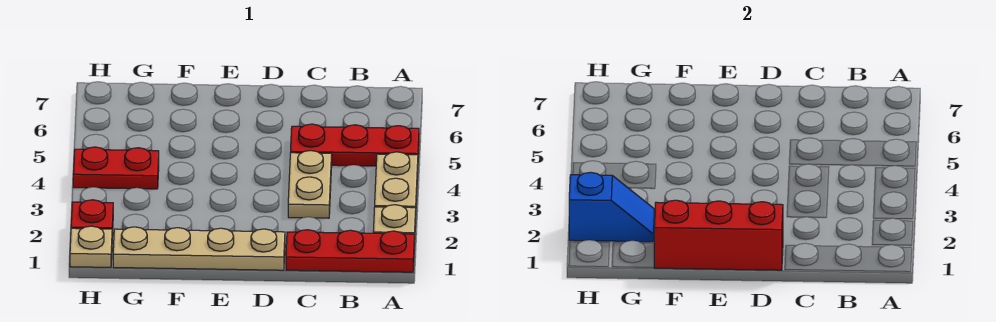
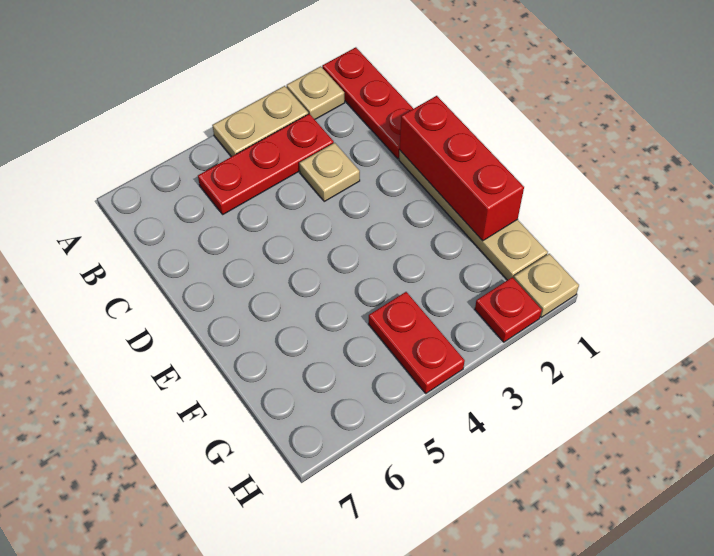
red 1x3 plate [291,124,419,166] -> red 1x3 plate turned to [198,114,334,214]
tan 1x2 plate [288,151,332,218] -> tan 1x1 plate [299,143,360,201]
blue 1x2 slope [569,172,655,242] -> none

